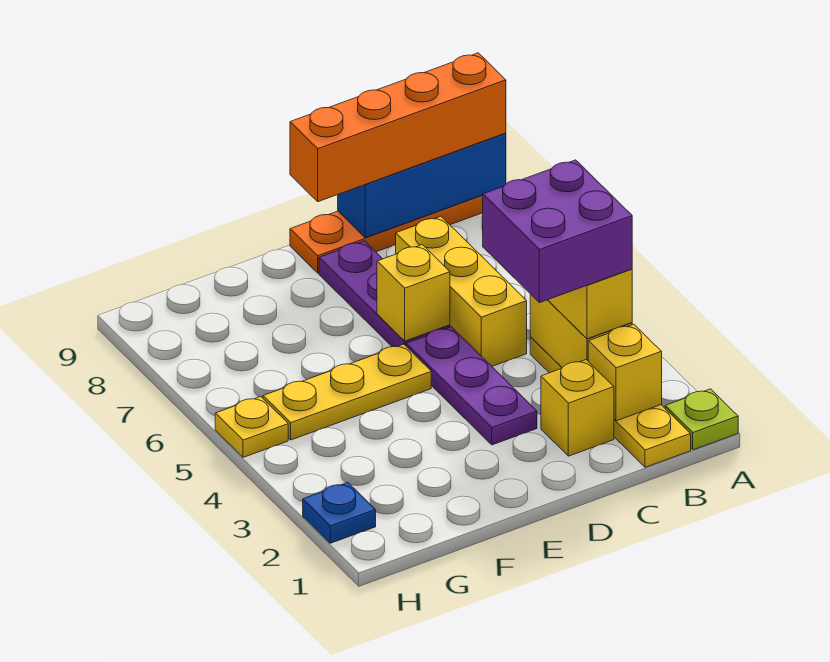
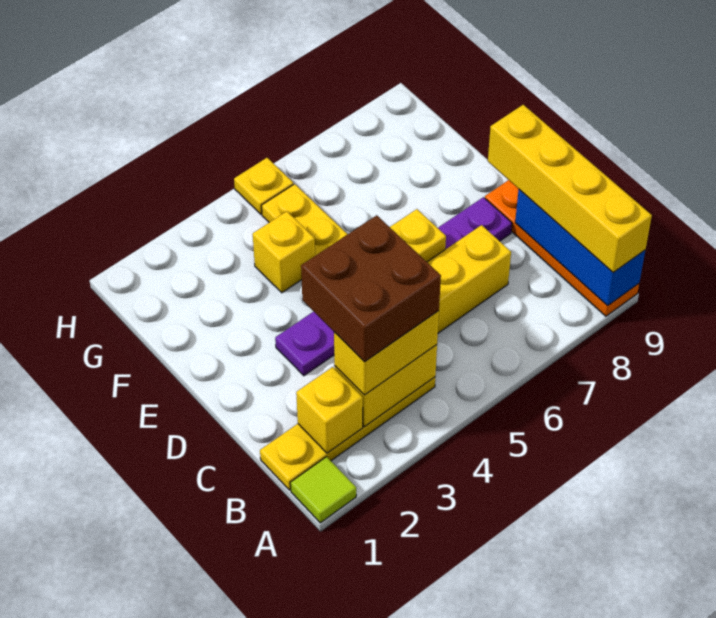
lime 1x1 plate [665,389,738,450] -> lime 1x1 tile [290,457,356,523]
orange 1x4 brick [290,53,506,202] -> yellow 1x4 brick [488,105,652,272]
purple 2x2 brick [483,160,632,303] -> brown 2x2 brick [301,215,441,362]
yellow 1x1 brick [541,360,614,456] -> yellow 1x1 brick moved to [253,211,315,293]
blue 1x1 plate [303,482,376,543] -> none

